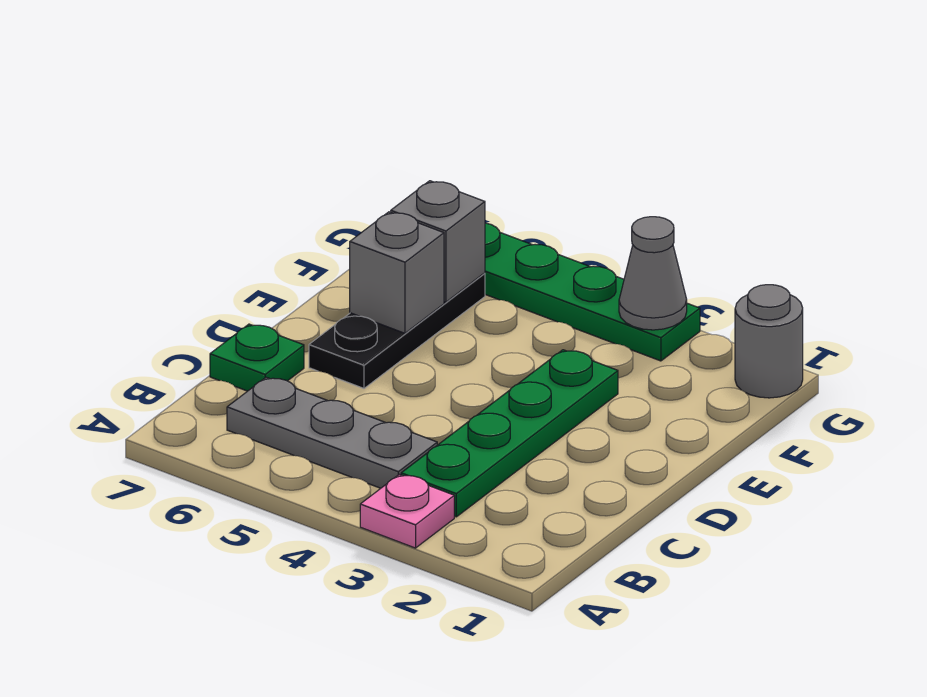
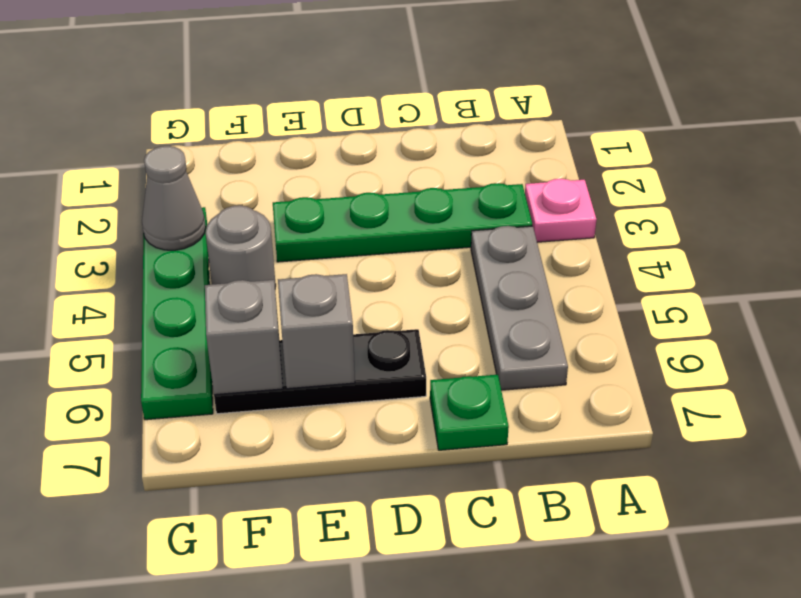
grey 1x1 round brick [735,285,803,398] -> grey 1x1 round brick moved to [205,205,276,287]

